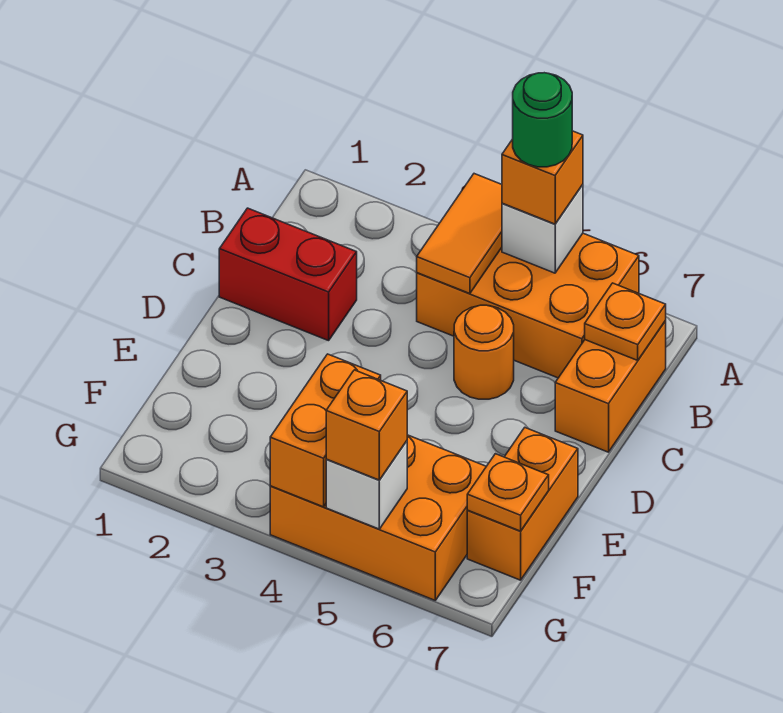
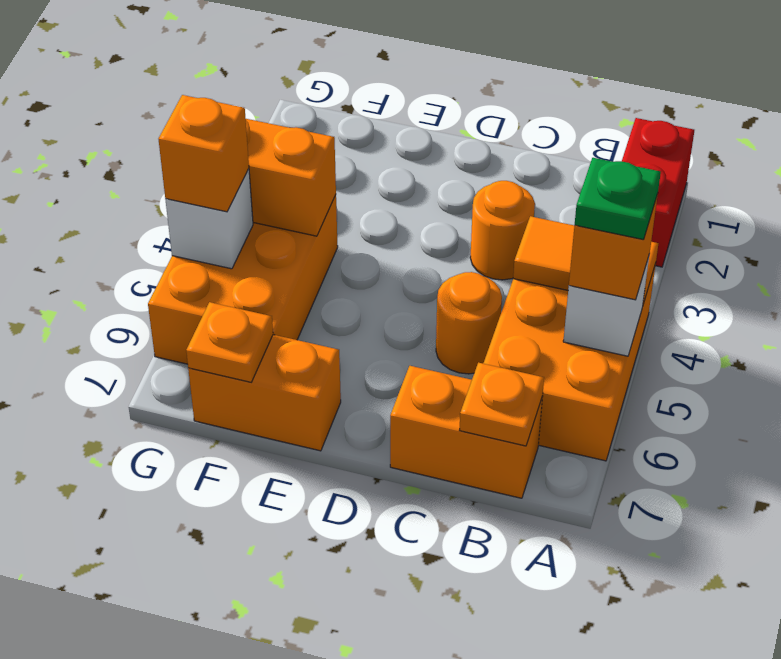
green 1x1 round brick [513,73,572,167] -> green 1x1 plate [575,158,661,240]
red 1x2 brick [219,208,357,341] -> red 1x2 brick moved to [622,118,694,267]
none -> orange 1x1 round brick [470,181,535,280]

